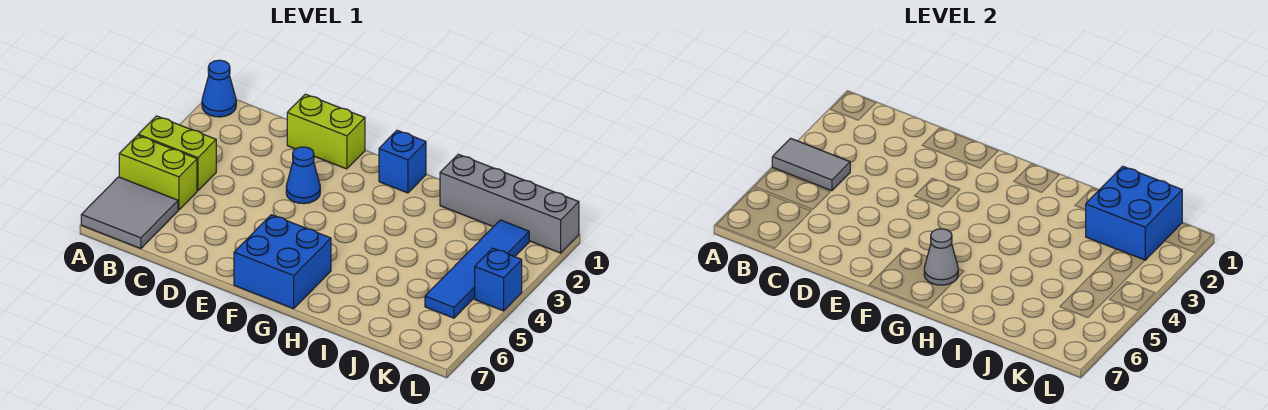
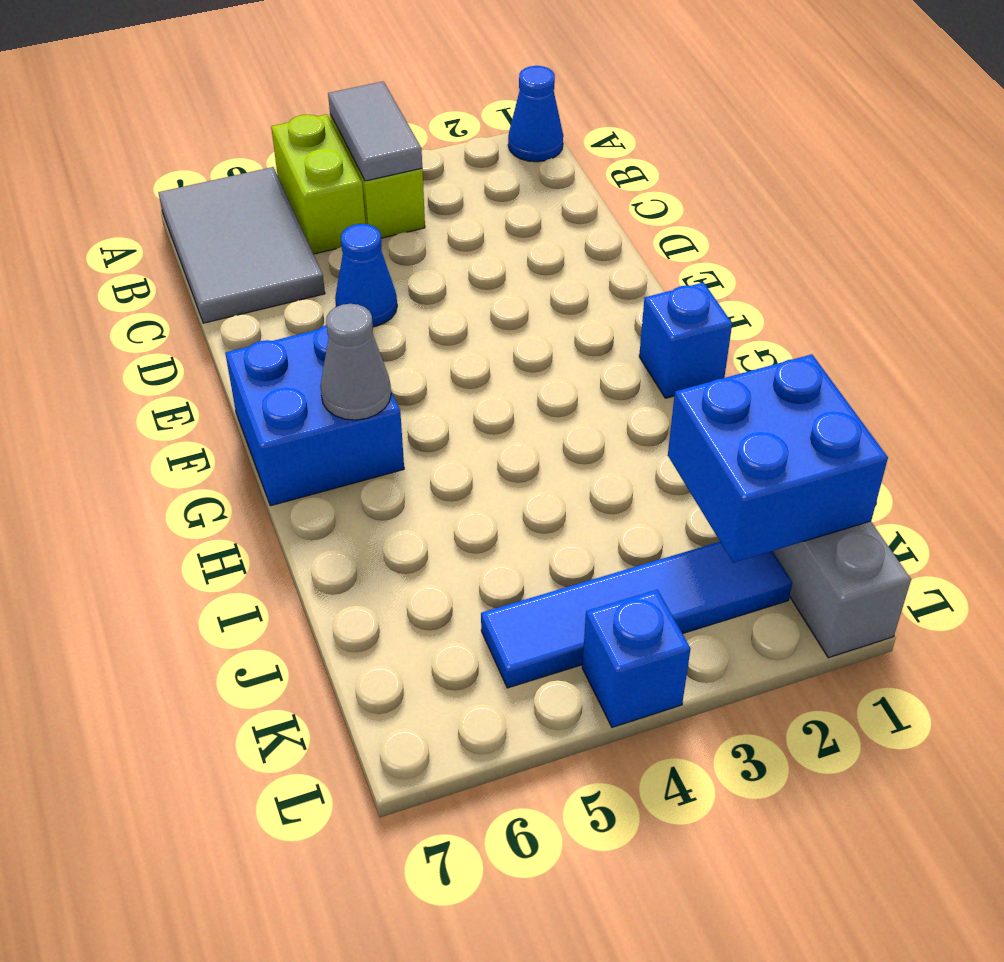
grey 2x2 tile [81,177,178,249] -> grey 2x3 tile [158,167,325,323]
lime 1x2 brick [287,94,365,169] -> none
blue 1x1 cone [286,147,320,204] -> blue 1x1 cone moved to [335,224,397,327]

